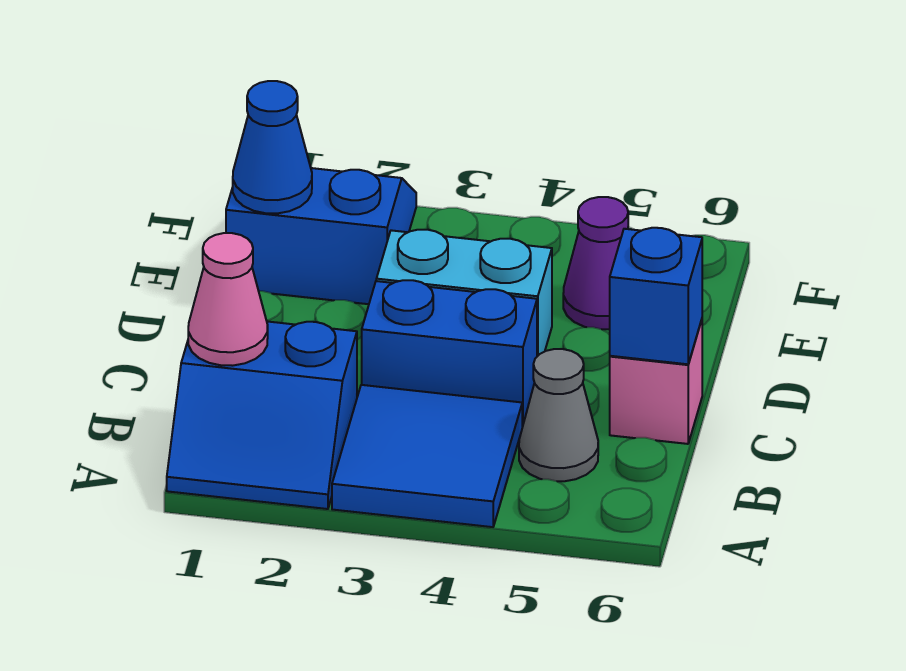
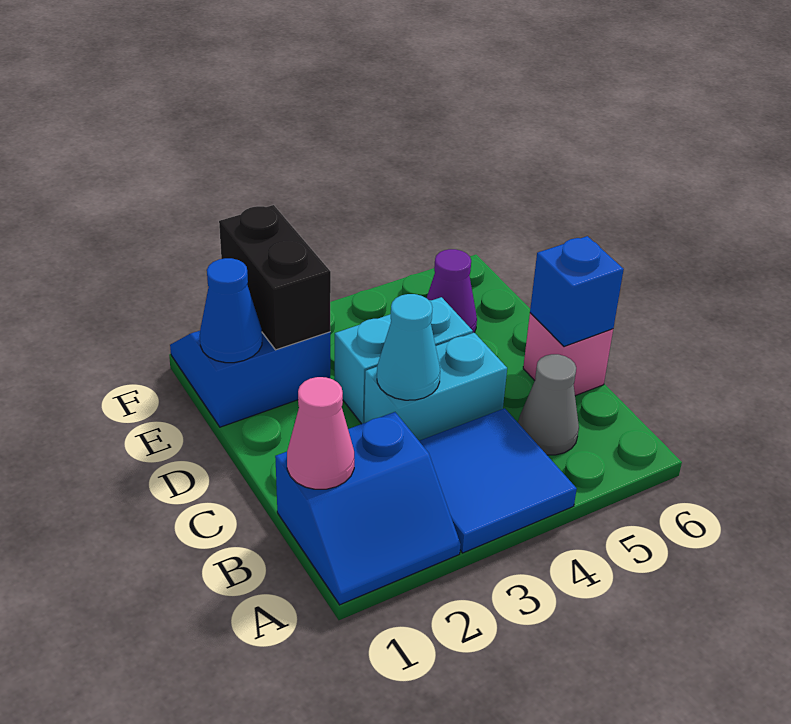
blue 1x2 brick [362,280,537,426] -> cyan 1x2 brick [364,333,507,441]
none -> cyan 1x1 cone [377,294,440,400]
none -> black 1x2 brick [219,205,331,350]

